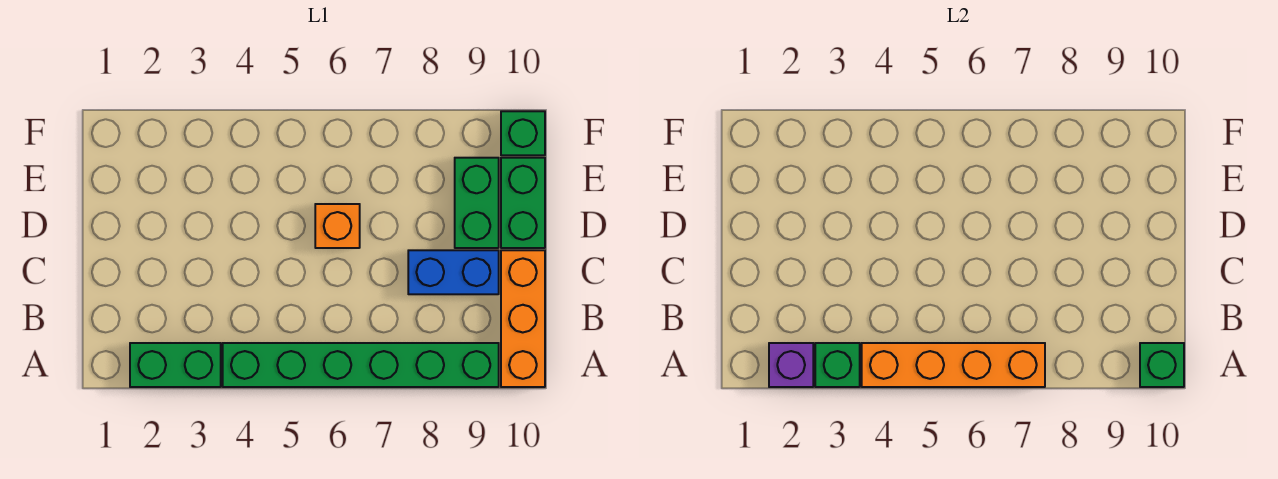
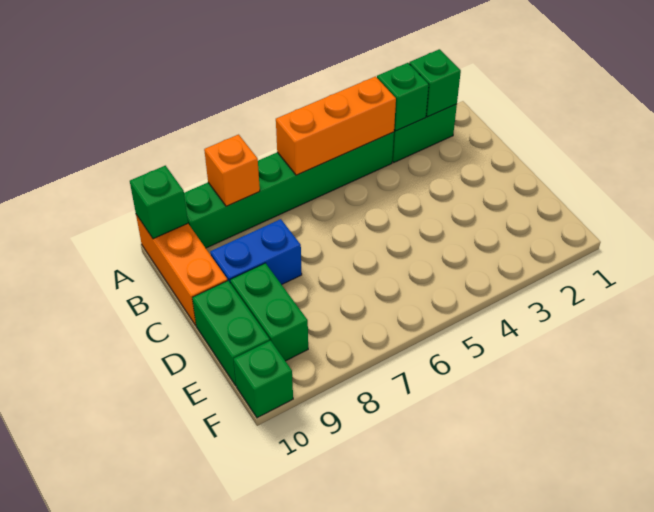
purple 1x1 brick [769,343,813,387] -> green 1x1 brick [409,49,461,117]
orange 1x4 brick [862,343,1045,387] -> orange 1x3 brick [276,76,396,175]
orange 1x1 brick [315,204,360,248] -> orange 1x1 brick moved to [204,135,260,206]

